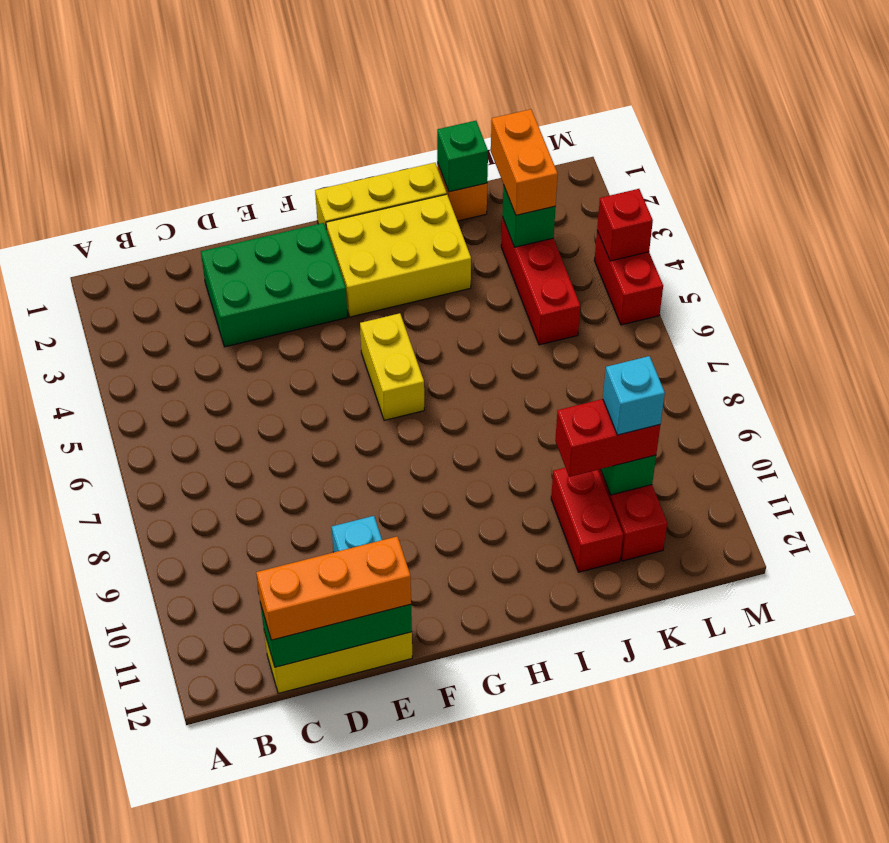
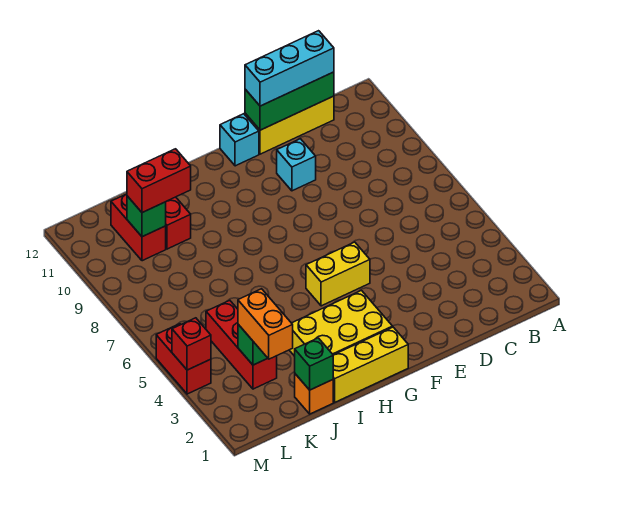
orange 1x3 brick [256,537,411,640] -> cyan 1x3 brick [245,31,334,106]
green 2x3 brick [201,223,347,347] -> none
yellow 1x2 brick [360,313,424,420] -> yellow 1x2 brick turned to [306,242,370,306]
cyan 1x1 brick [603,356,665,435] -> cyan 1x1 brick moved to [220,114,259,166]

